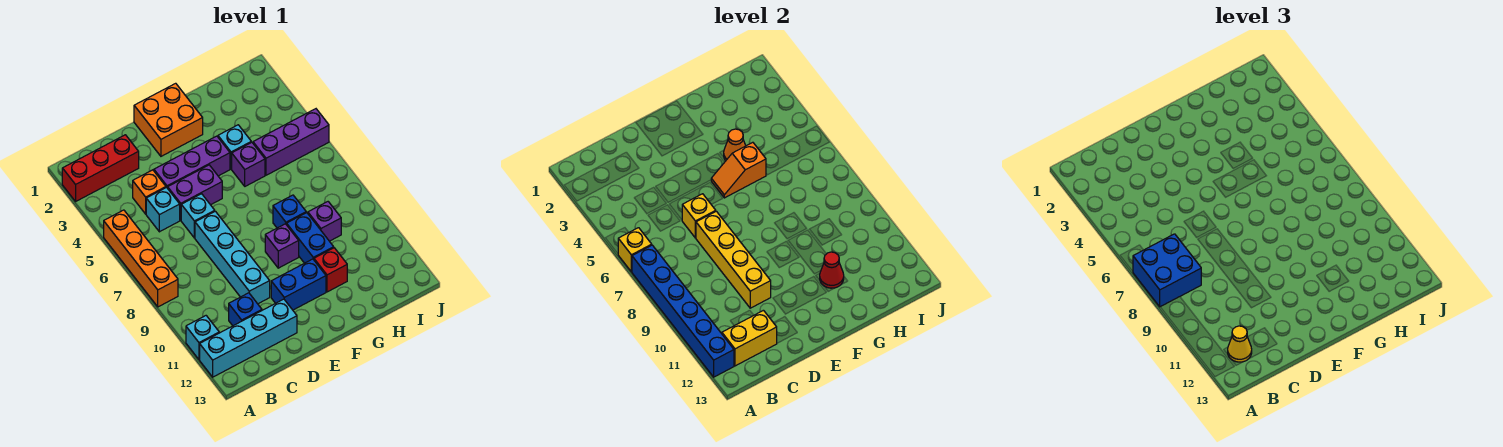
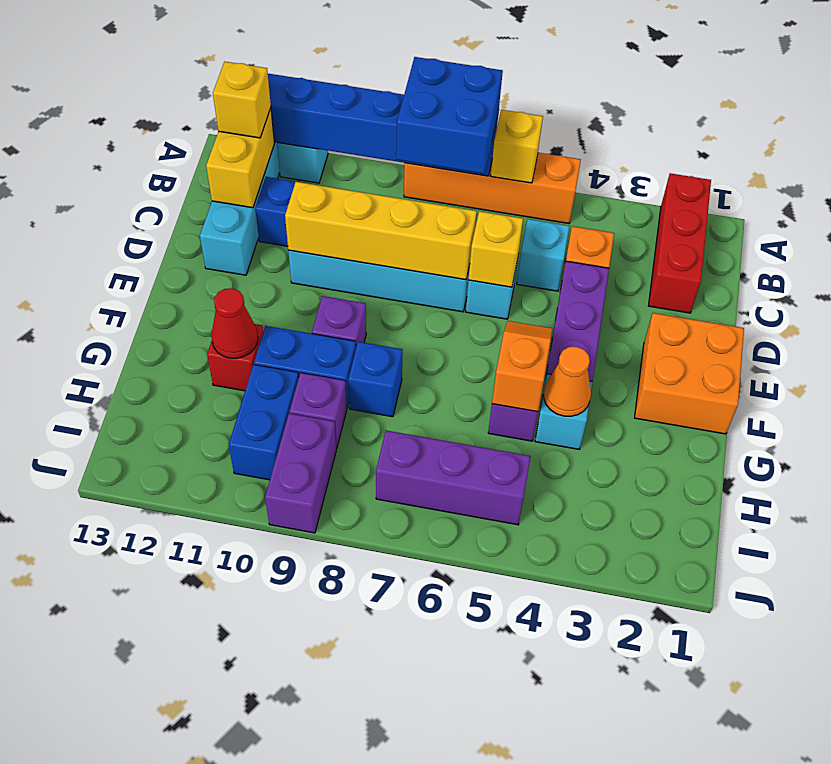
yellow 1x1 cone [1228,326,1252,362] -> yellow 1x1 brick [213,62,271,138]
purple 1x2 brick [168,165,222,220] -> purple 1x2 brick moved to [265,413,336,533]
blue 1x2 brick [271,259,326,310] -> blue 1x2 brick moved to [229,365,299,480]
purple 1x3 brick [253,109,329,175] -> purple 1x3 brick turned to [376,431,531,525]

